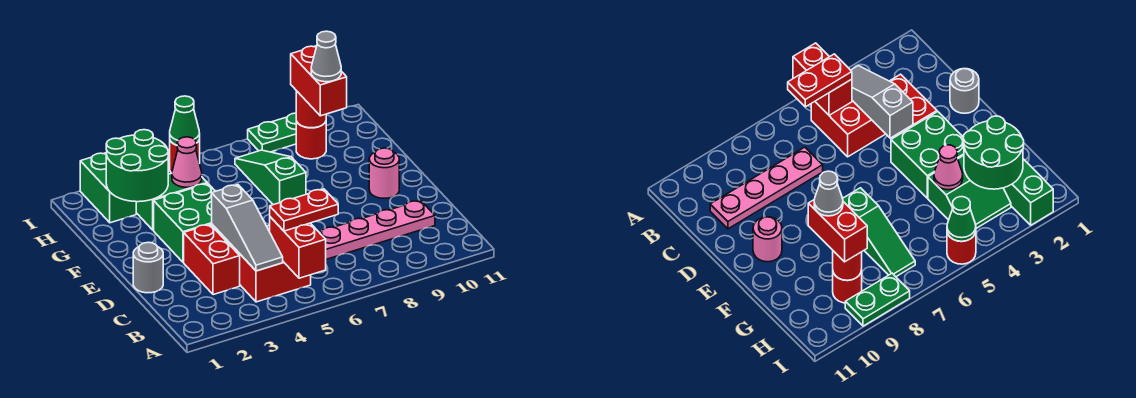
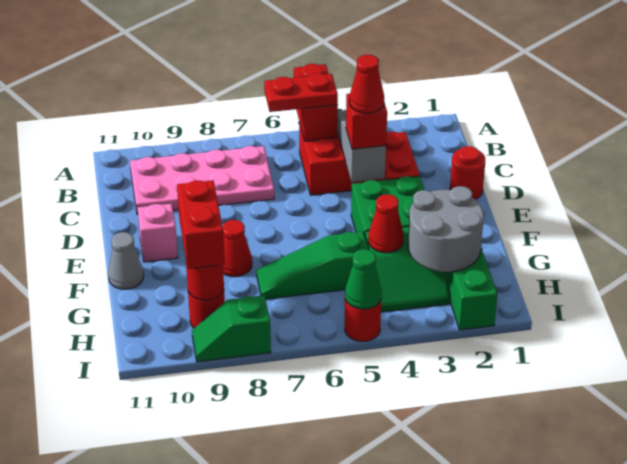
pink 1x4 plate [319,200,435,259] -> pink 2x4 plate [130,146,274,214]
grey 1x1 round brick [133,242,163,293] -> red 1x1 round brick [450,146,485,199]
none -> red 1x1 brick [346,94,387,149]
none -> red 1x1 cone [349,55,384,113]
pink 1x1 round brick [369,148,399,198] -> pink 1x1 brick [138,204,178,262]
green 1x3 slope [235,150,306,205] -> green 1x3 slope turned to [256,232,368,299]
none -> red 1x1 cone [223,220,252,277]
green 2x2 round brick [106,130,168,202] -> grey 2x2 round brick [408,186,484,272]
pink 1x1 cone [172,137,202,187] -> red 1x1 cone [368,194,404,253]
grey 1x1 cone [311,31,341,82] -> grey 1x1 cone moved to [108,232,144,289]
green 1x2 plate [248,113,296,152] -> green 1x2 slope [192,295,271,362]

